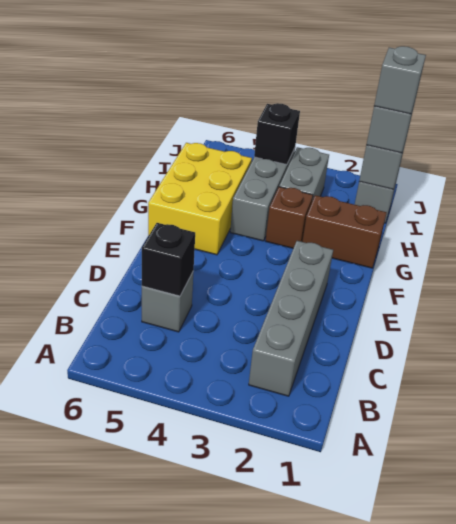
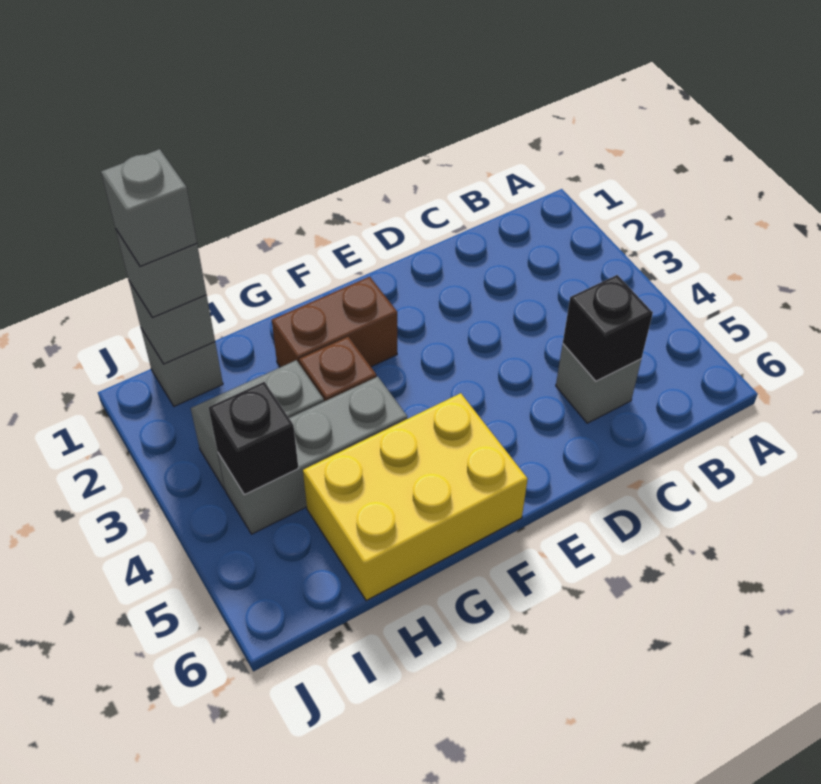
grey 1x4 brick [249,241,333,396] -> none
brown 1x2 brick [303,195,387,268] -> brown 1x2 brick turned to [272,277,397,367]

